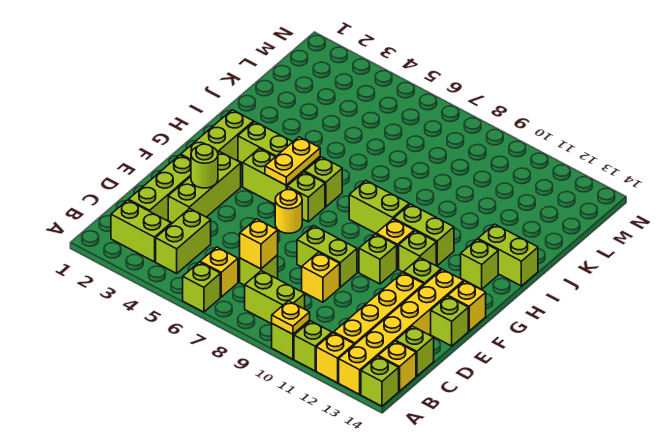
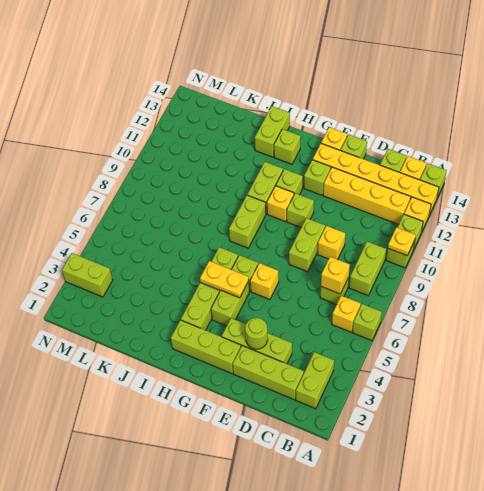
lime 1x2 brick [156,209,211,273] -> lime 1x2 brick moved to [62,253,113,297]
yellow 1x1 round brick [275,190,302,233] -> yellow 1x1 brick [250,263,279,299]

